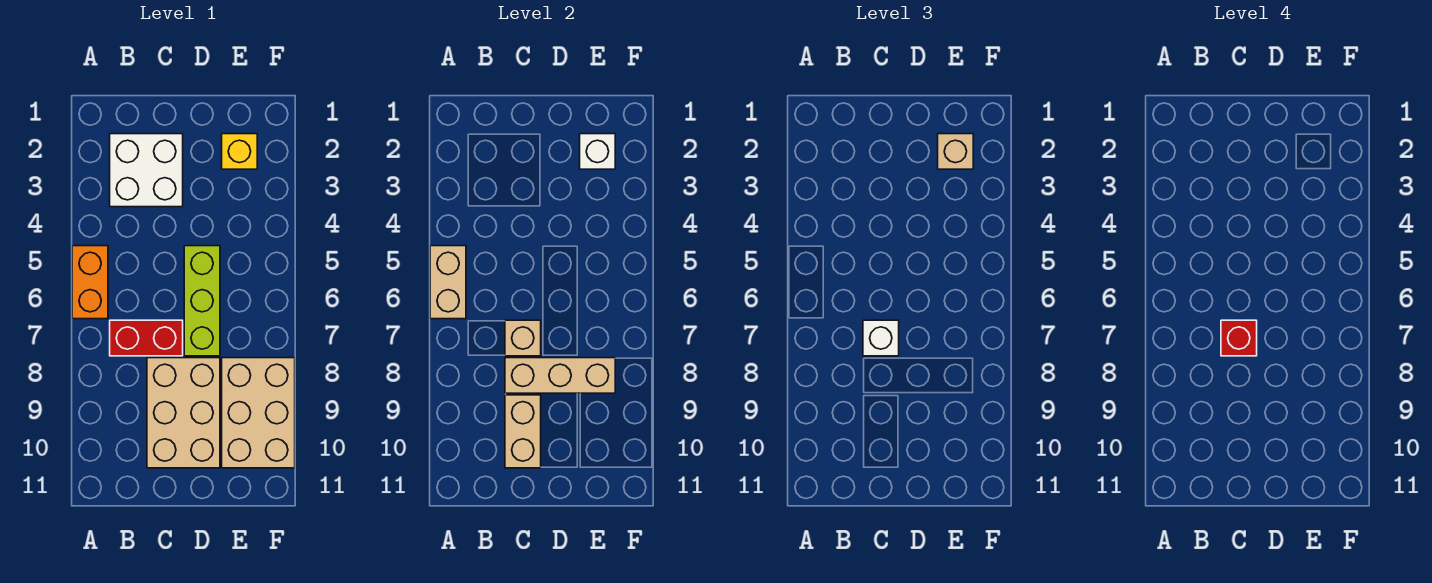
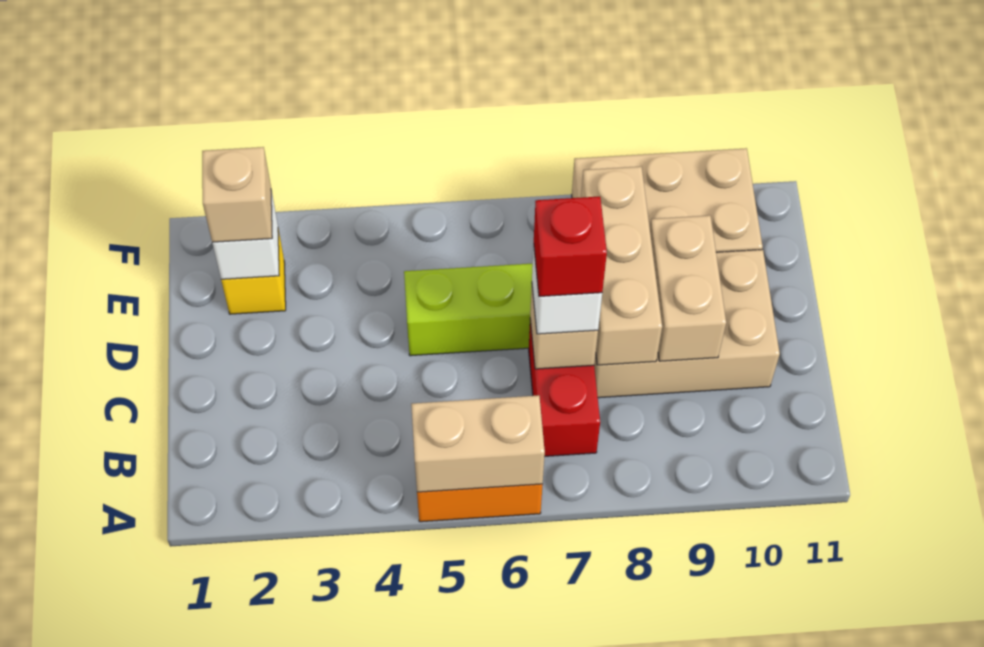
white 2x2 brick [110,134,183,207] -> none
tan 1x2 brick [505,395,541,468] -> tan 1x2 brick turned to [650,215,726,361]

